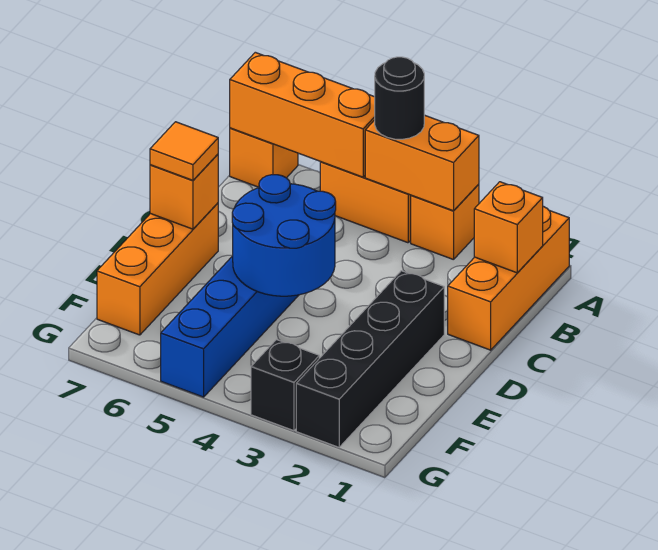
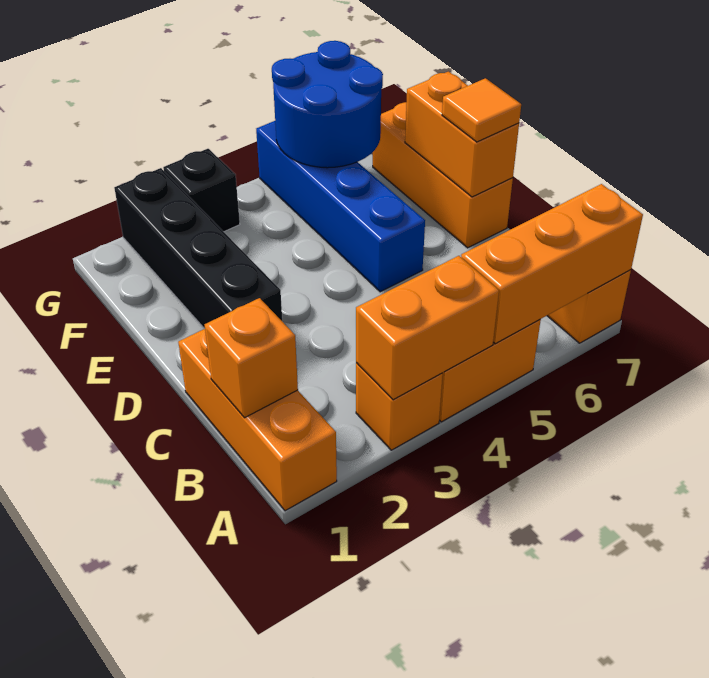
black 1x1 round brick [375,57,424,139] -> none
blue 2x2 round brick [232,175,336,296] -> blue 2x2 round brick moved to [272,41,383,168]
orange 1x1 brick [150,154,218,229] -> orange 1x2 brick [405,72,519,197]

